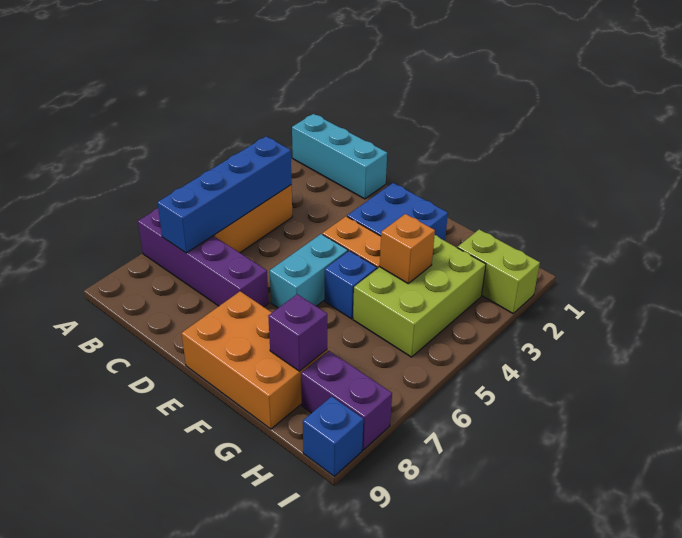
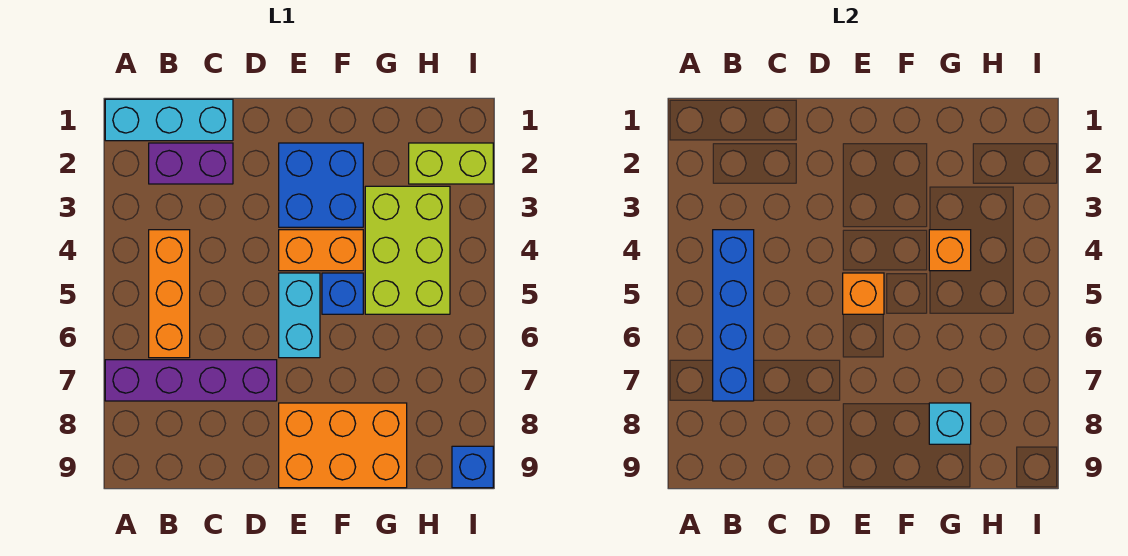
none -> orange 1x1 brick [843,273,884,314]
purple 1x1 brick [268,294,327,371] -> cyan 1x1 brick [929,403,971,444]
purple 1x2 brick [301,351,392,450] -> purple 1x2 brick moved to [149,143,233,184]

